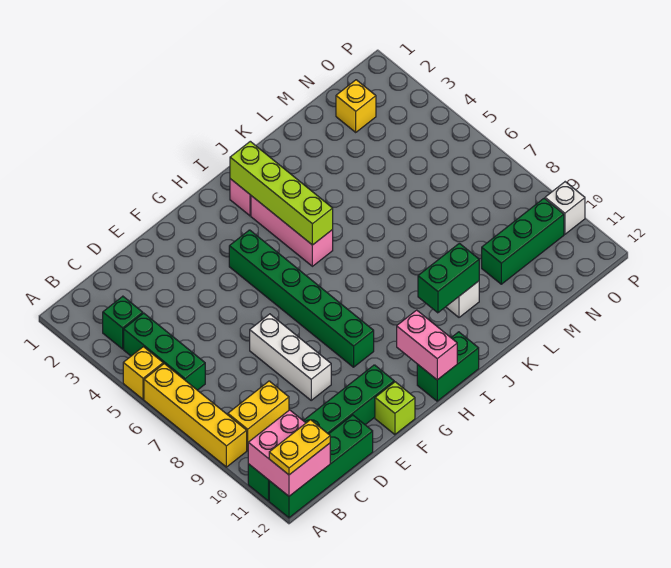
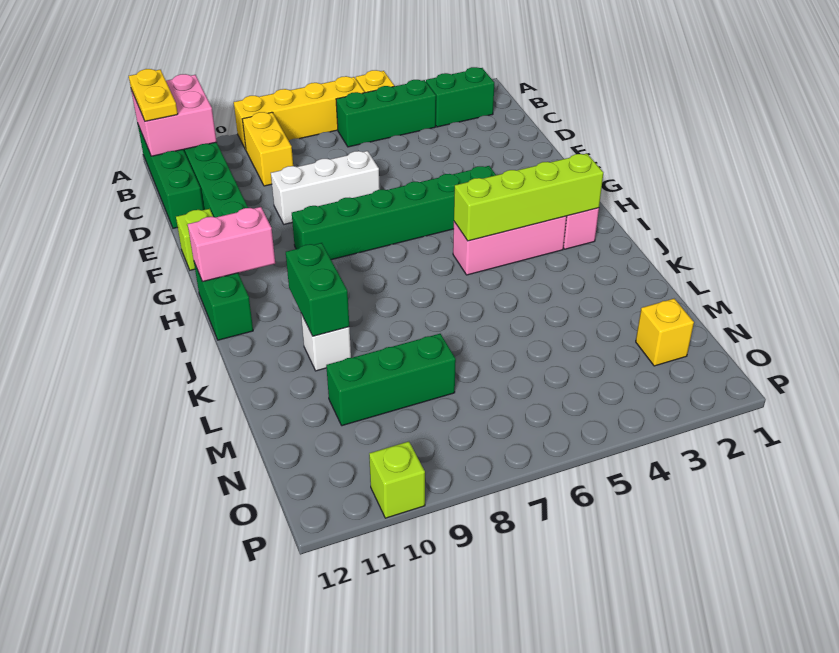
green 1x1 brick [103,296,143,349] -> green 1x2 brick [426,67,494,127]
green 1x3 brick [482,198,564,284] -> green 1x3 brick turned to [326,334,456,426]
white 1x1 brick [545,182,585,234] -> lime 1x1 brick [369,442,425,518]

